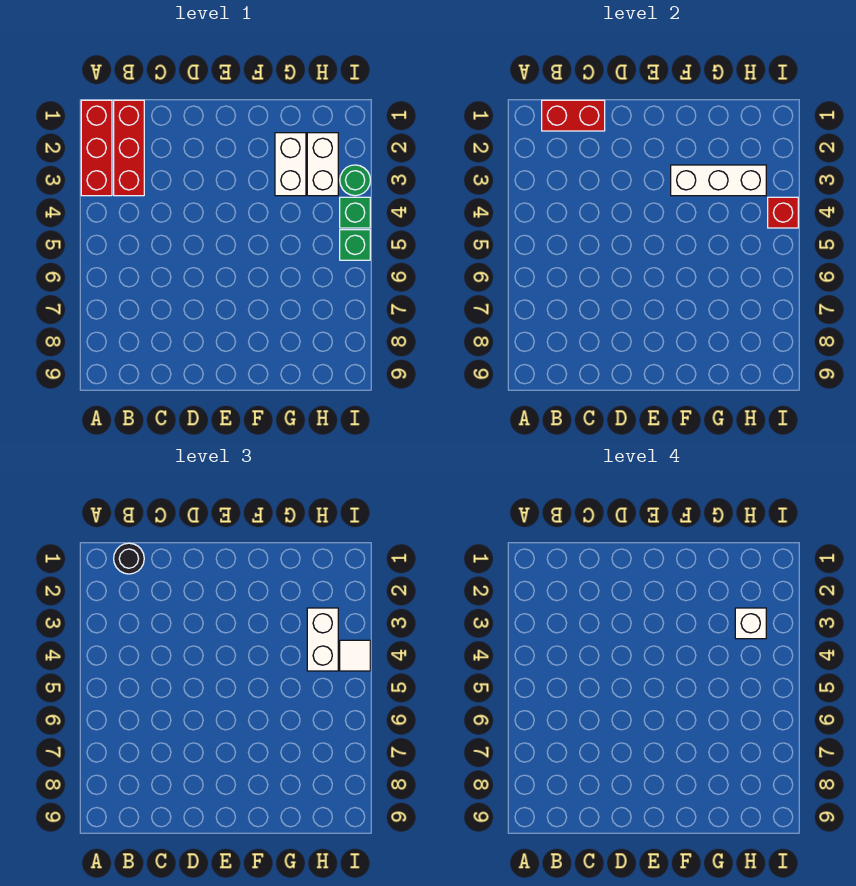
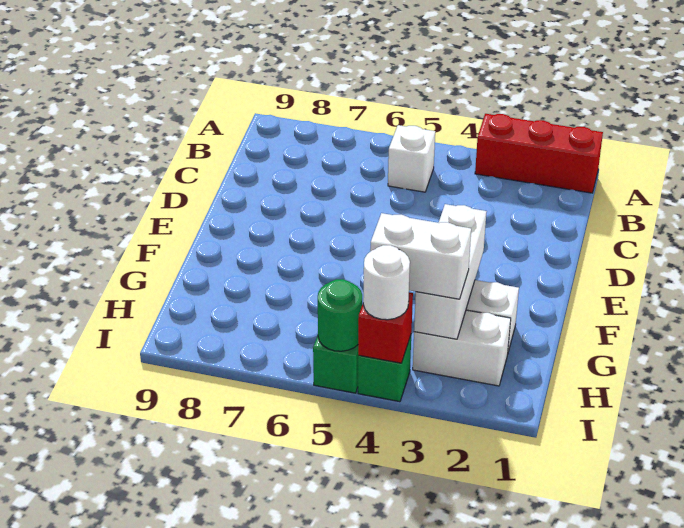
red 1x3 brick [114,100,144,196] -> none
red 1x2 brick [542,100,605,131] -> none
black 1x1 round brick [114,543,144,574] -> none
white 1x1 brick [735,608,766,639] -> white 1x1 brick moved to [388,125,435,192]
green 1x1 round brick [340,165,370,196] -> green 1x1 round brick moved to [318,279,362,351]
white 1x1 tile [340,640,370,671] -> white 1x1 round brick [363,245,410,320]

